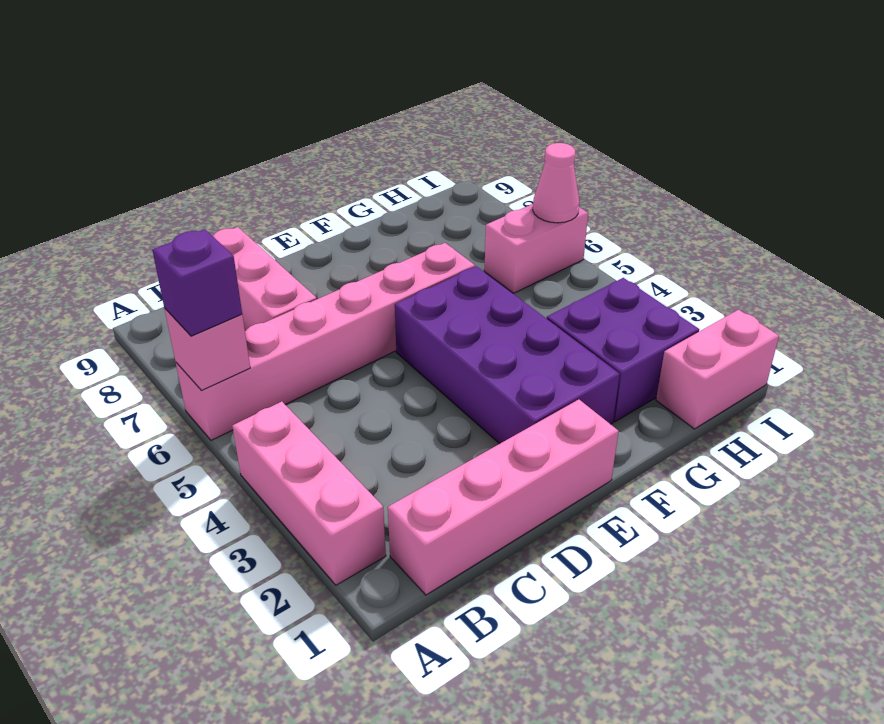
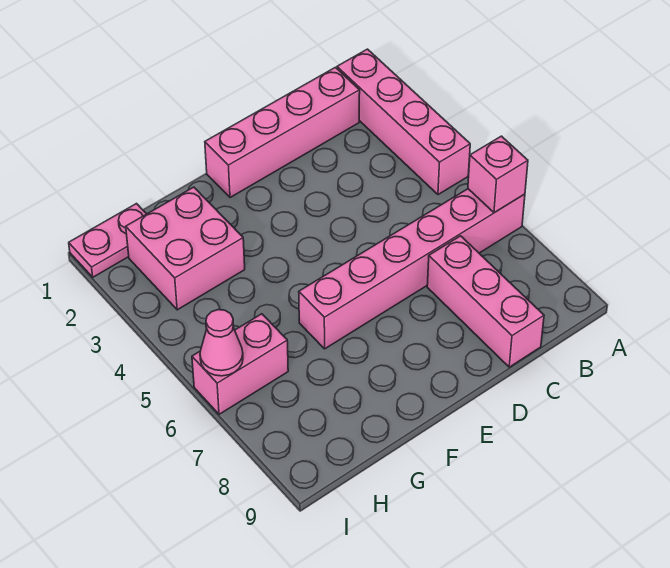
pink 1x3 brick [232,402,386,585] -> pink 1x4 brick [337,49,470,195]
purple 1x1 brick [152,229,242,336] -> none
purple 2x4 brick [395,266,620,444] -> none
purple 2x2 brick [547,278,699,422] -> pink 2x2 brick [126,187,245,310]
pink 1x2 brick [656,310,779,429] -> pink 1x2 plate [69,204,146,277]

